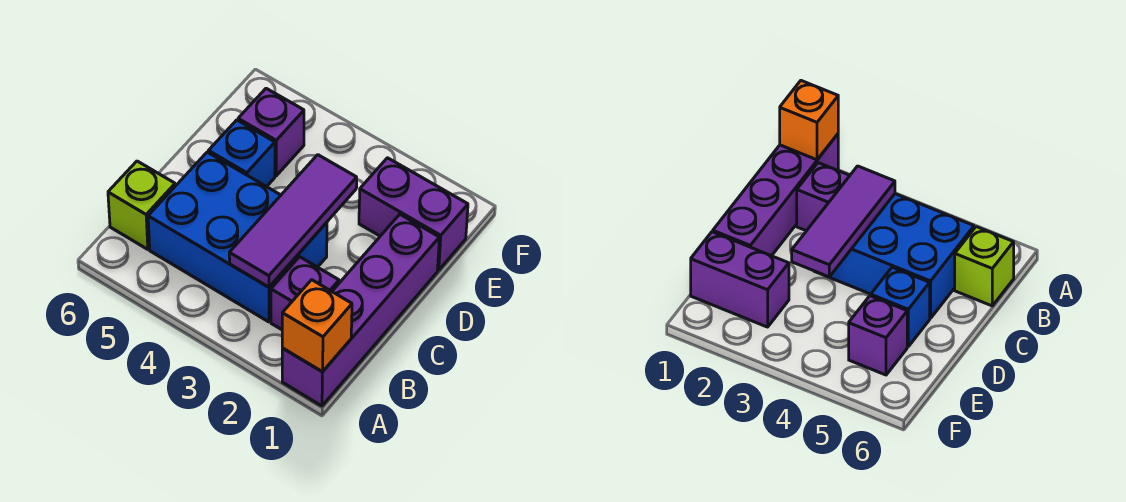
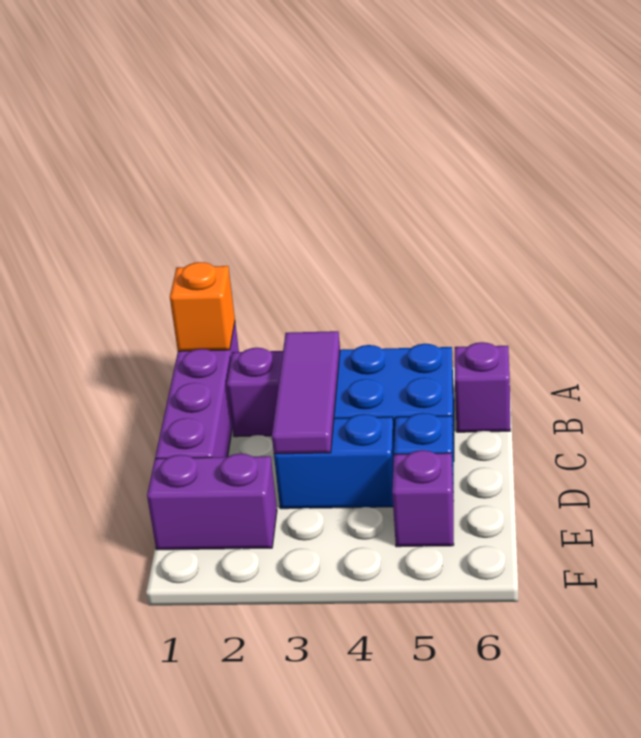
lime 1x1 brick [108,161,175,249] -> purple 1x1 brick [455,342,510,432]
none -> blue 1x2 brick [274,414,394,509]

